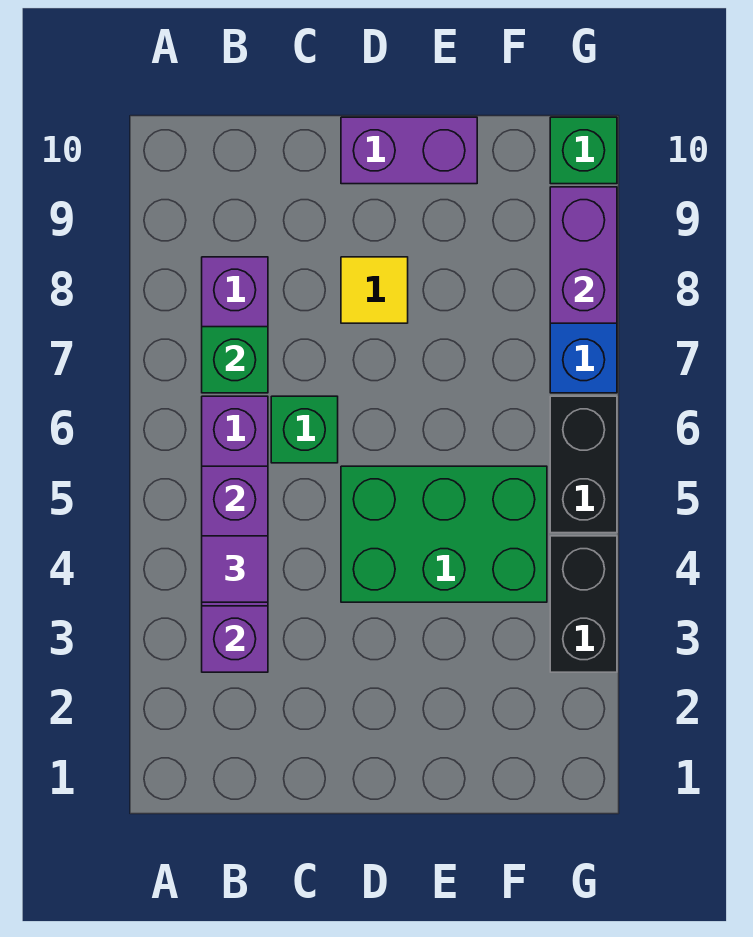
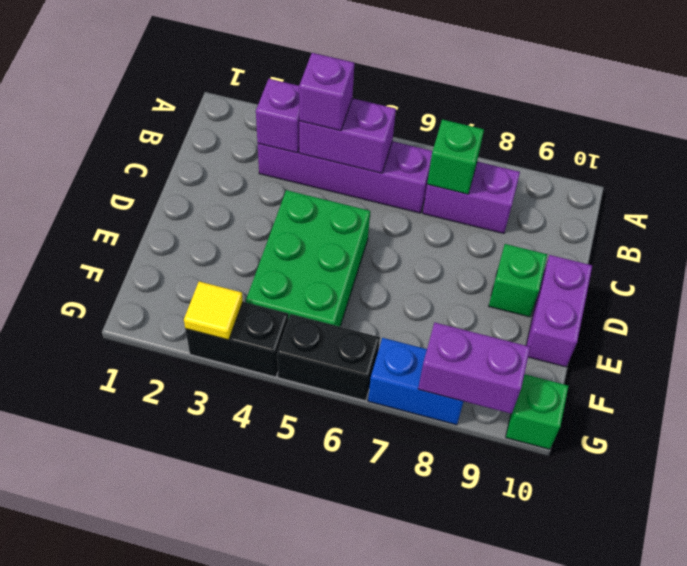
purple 1x1 tile [202,536,268,602] -> purple 1x1 brick [299,53,354,131]
green 1x1 brick [271,396,338,463] -> green 1x1 brick moved to [489,244,547,317]
yellow 1x1 tile [341,257,408,323] -> yellow 1x1 tile moved to [184,281,243,340]

